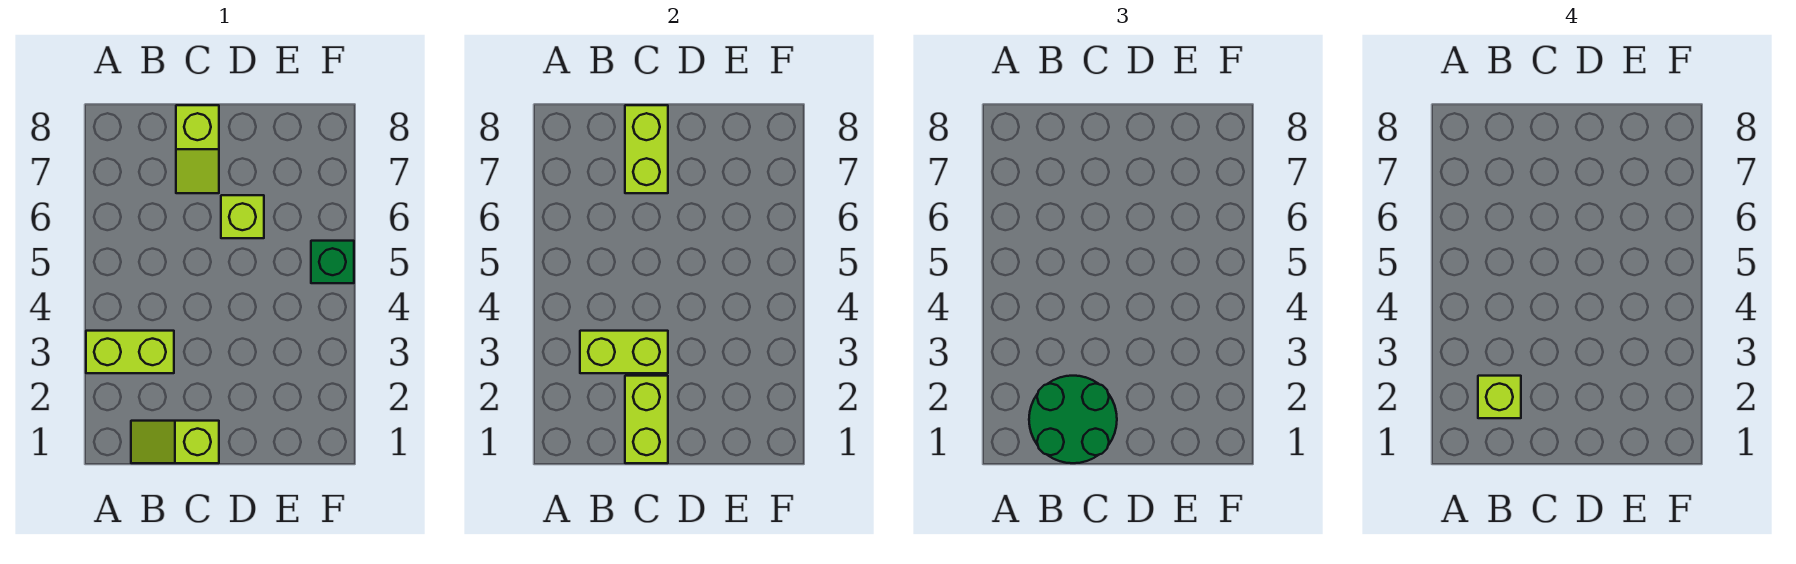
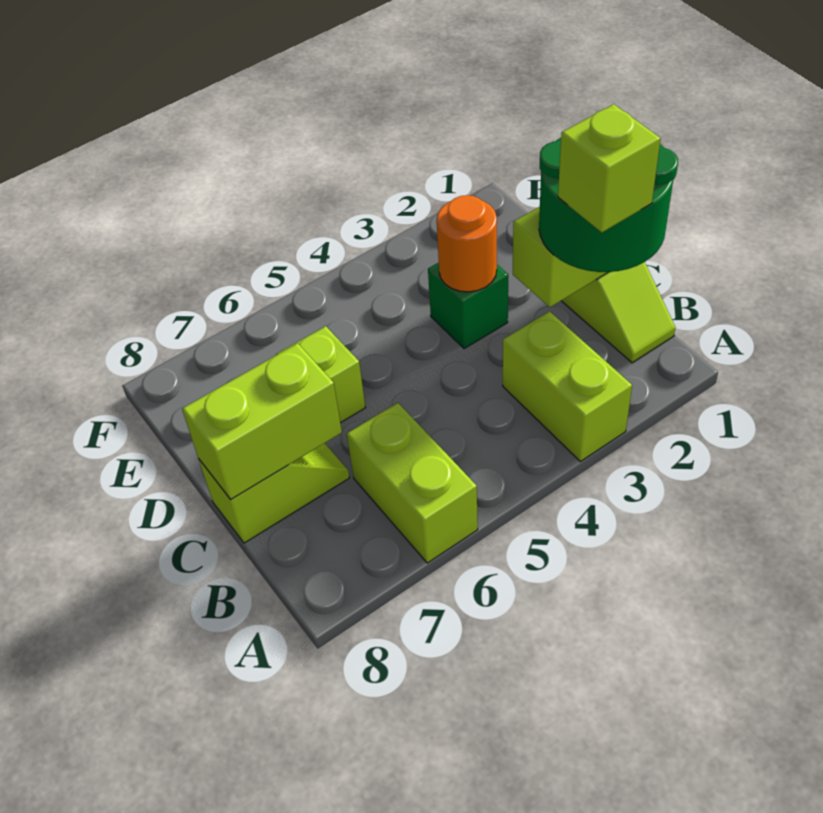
lime 1x2 brick [580,331,668,373] -> lime 1x2 brick moved to [347,403,478,563]
none -> orange 1x1 round brick [437,195,497,292]
green 1x1 brick [311,241,354,283] -> green 1x1 brick moved to [428,263,508,349]

